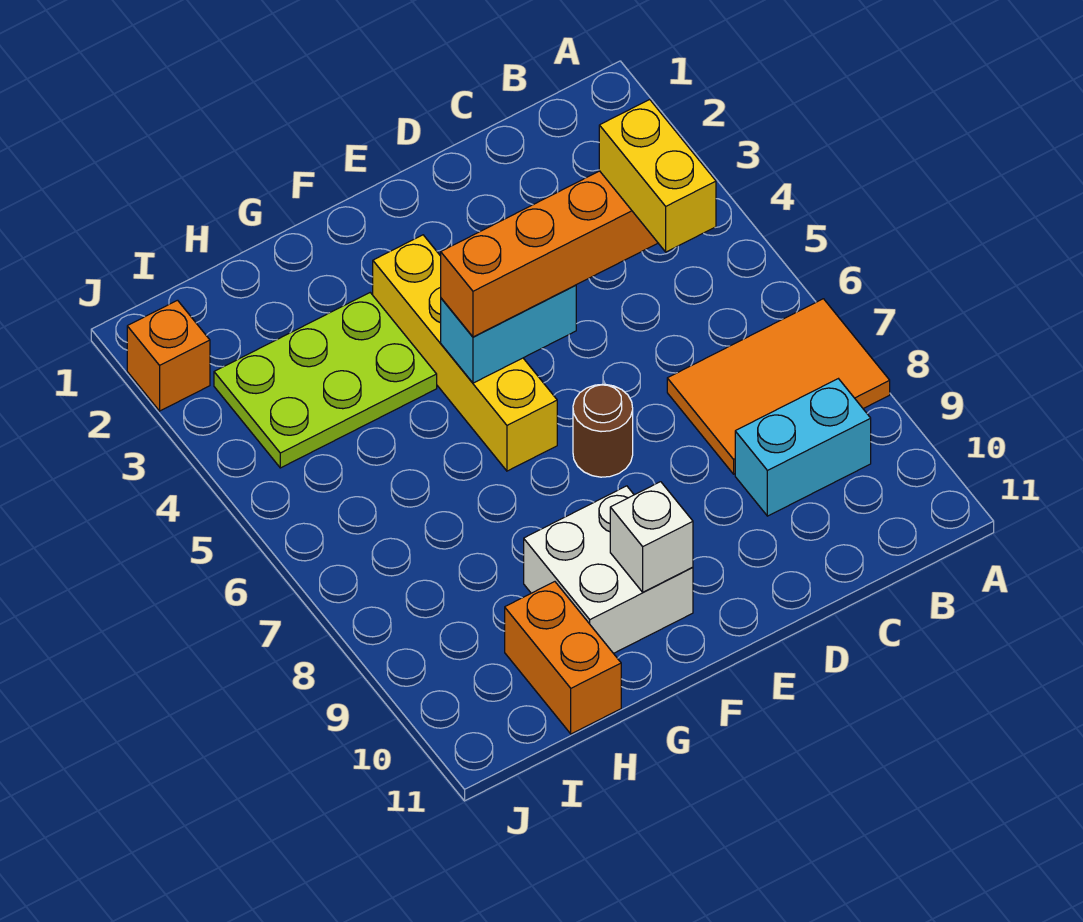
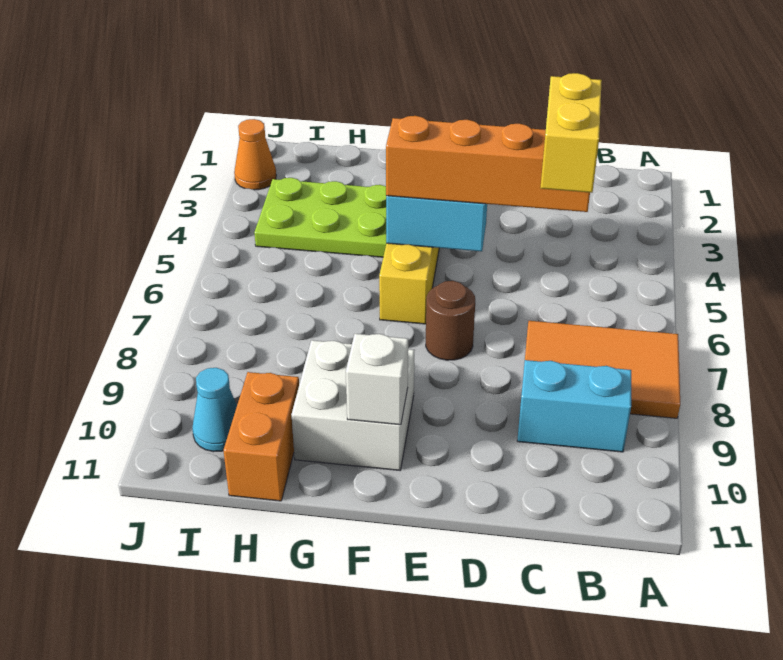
none -> cyan 1x1 cone [192,368,237,452]
orange 1x1 brick [127,300,210,411] -> orange 1x1 cone [234,119,276,190]

